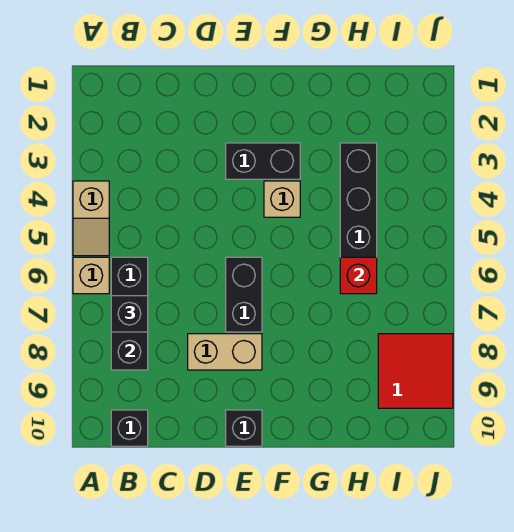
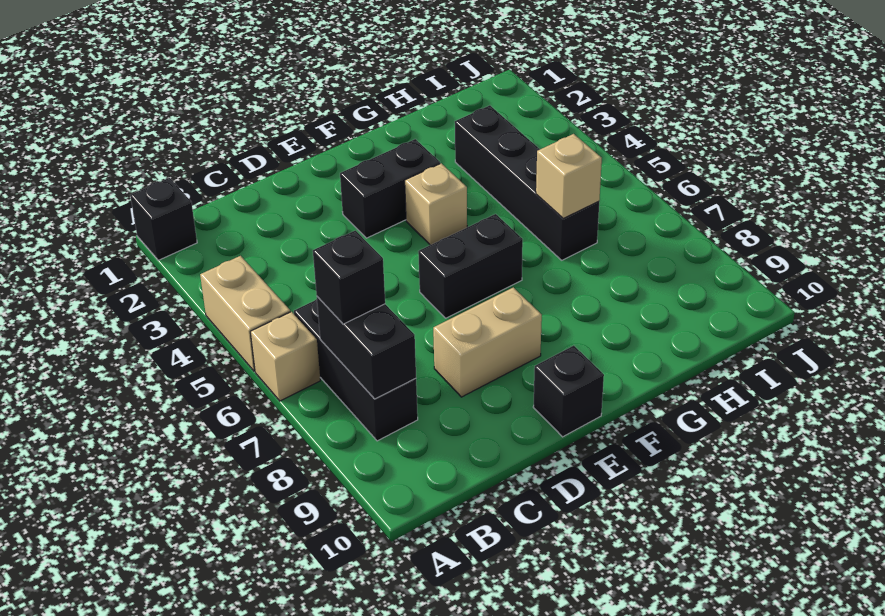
tan 1x2 slope [73,181,109,256] -> tan 1x2 brick [200,256,290,371]
black 1x1 brick [111,410,148,446] -> black 1x1 brick moved to [130,178,197,260]
black 1x2 brick [226,257,262,332] -> black 1x2 brick turned to [418,214,523,318]
red 1x1 brick [340,257,377,294] -> tan 1x1 brick [536,134,602,219]
red 2x2 tile [378,334,453,408] -> none

